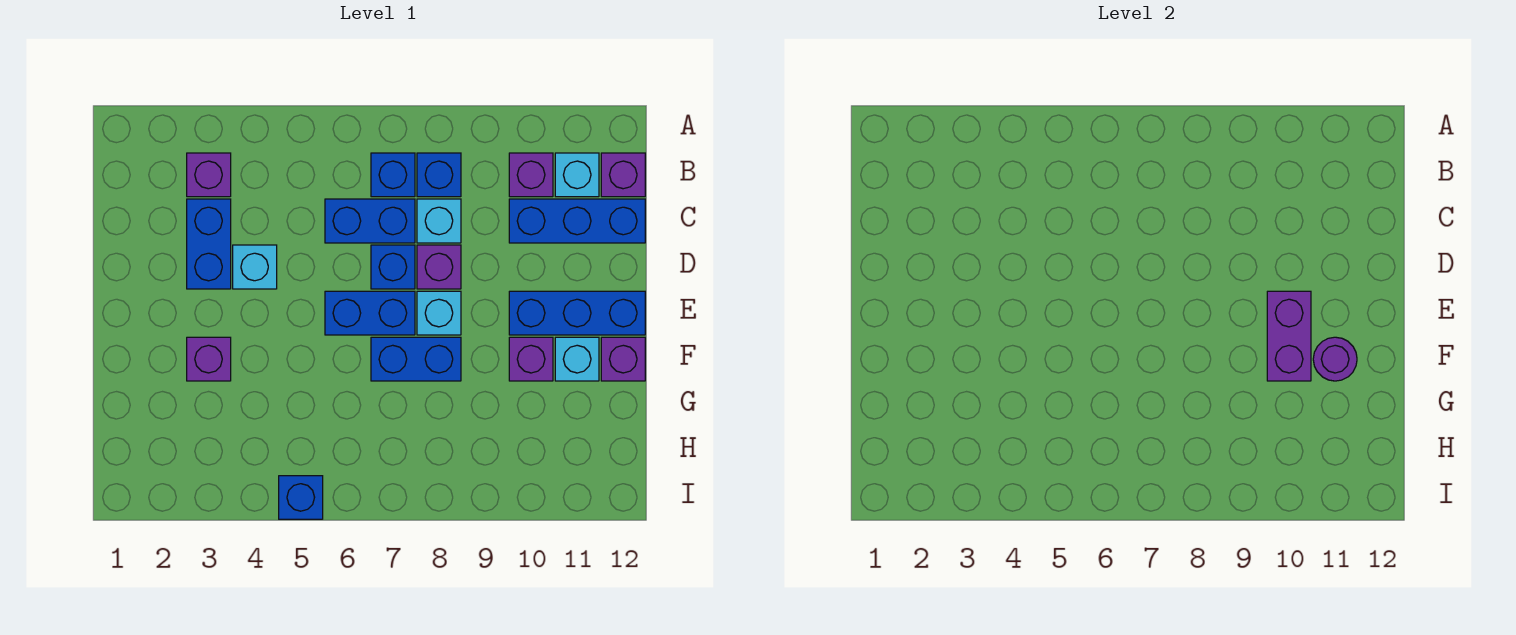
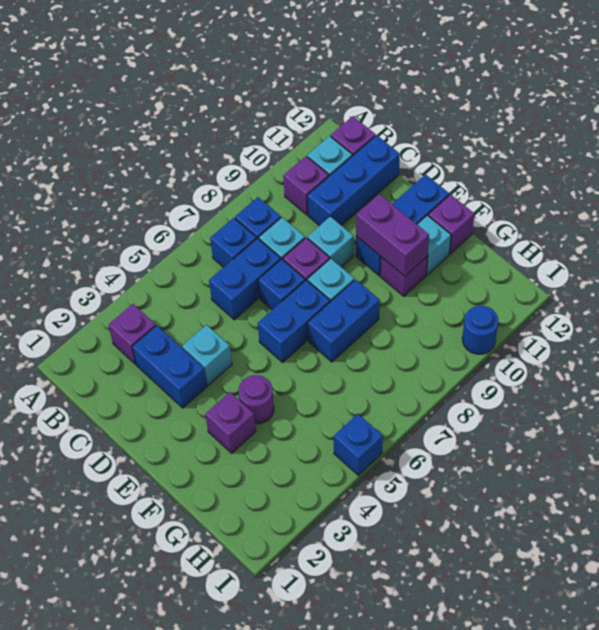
none -> cyan 1x1 brick [307,217,354,267]
purple 1x1 round brick [1313,337,1357,381] -> purple 1x1 round brick moved to [239,375,274,424]
none -> blue 1x1 round brick [462,306,498,354]

